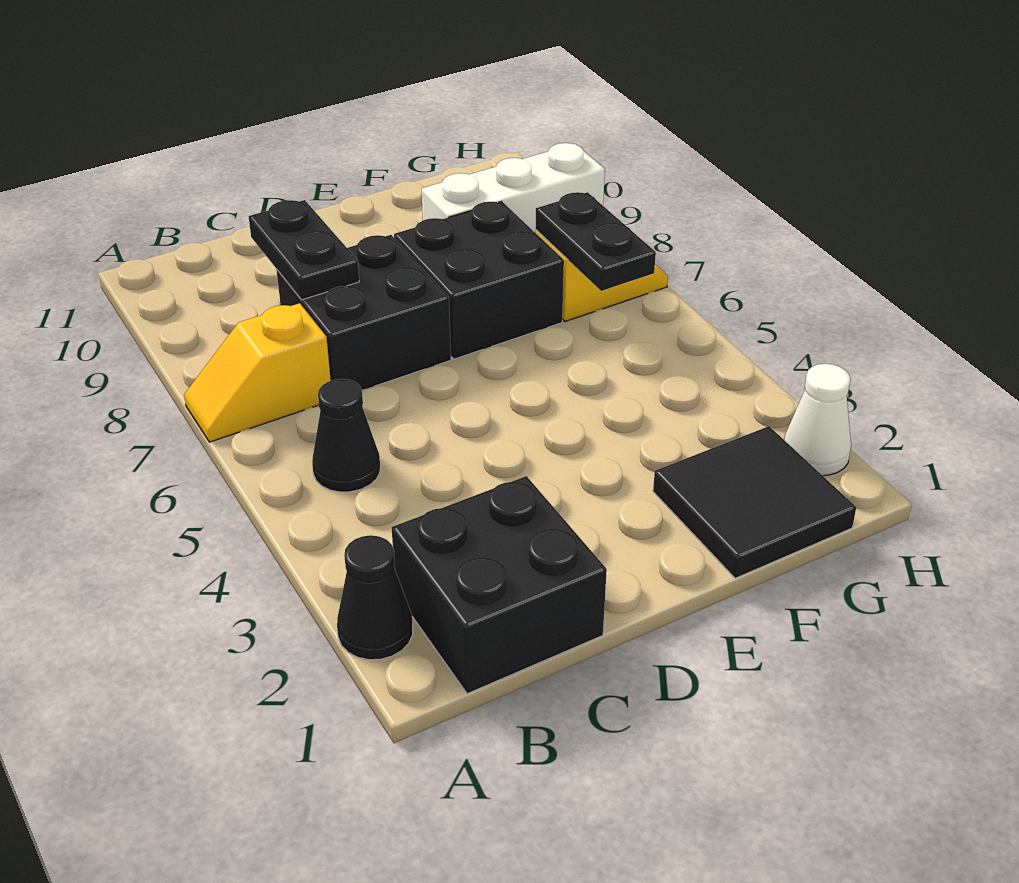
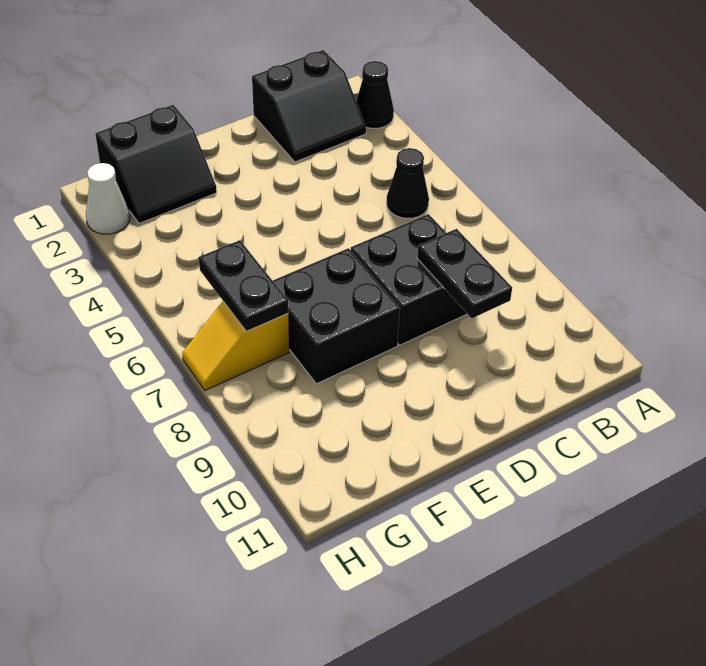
yellow 1x2 slope [184,303,331,442] -> none
black 2x2 brick [392,476,607,694] -> black 2x2 slope [252,50,366,162]
black 2x2 tile [653,426,856,578] -> black 2x2 slope [95,105,217,223]
white 1x3 brick [422,143,605,233] -> none

